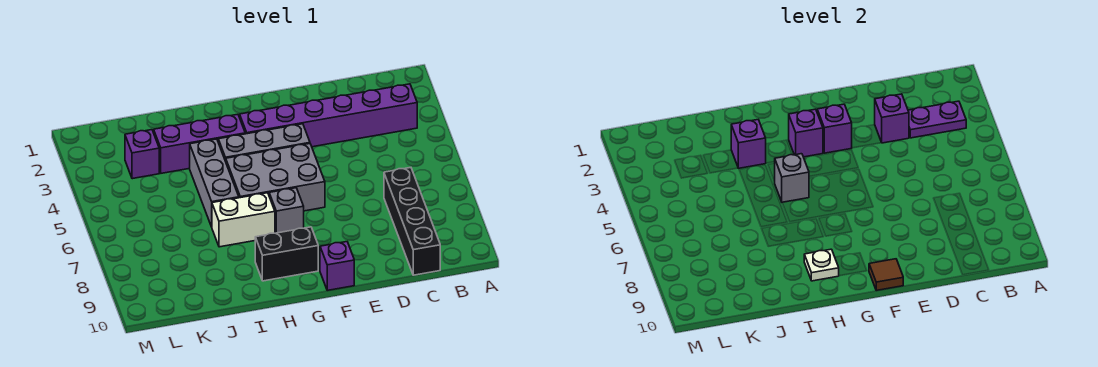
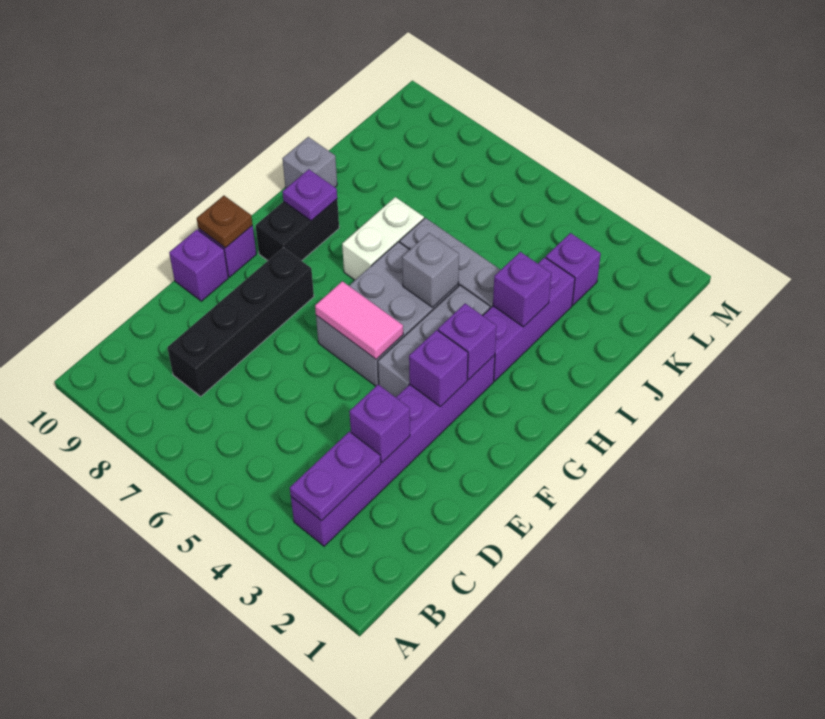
black 1x4 brick [384,168,440,275] -> black 1x4 brick turned to [167,248,314,396]
none -> purple 1x1 brick [169,229,228,301]
none -> pink 1x2 tile [315,281,403,359]
brown 1x1 tile [869,259,903,290] -> brown 1x1 plate [197,196,253,248]
grey 1x1 brick [269,188,304,233] -> grey 1x1 brick moved to [282,137,337,188]
white 1x1 plate [804,249,839,281] -> purple 1x1 plate [283,169,337,221]

